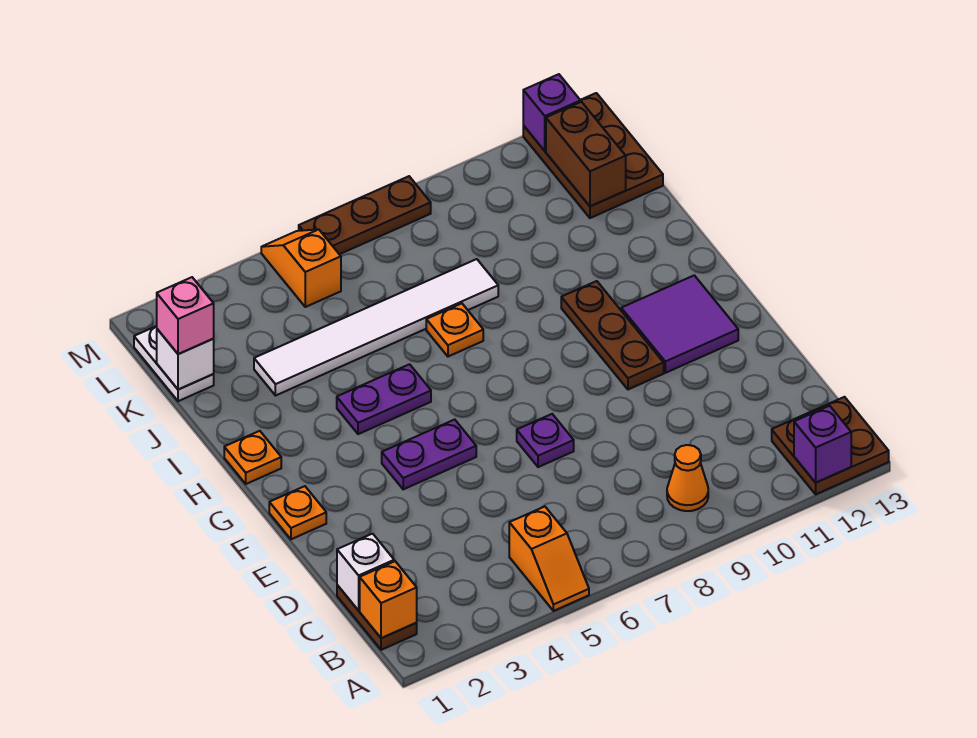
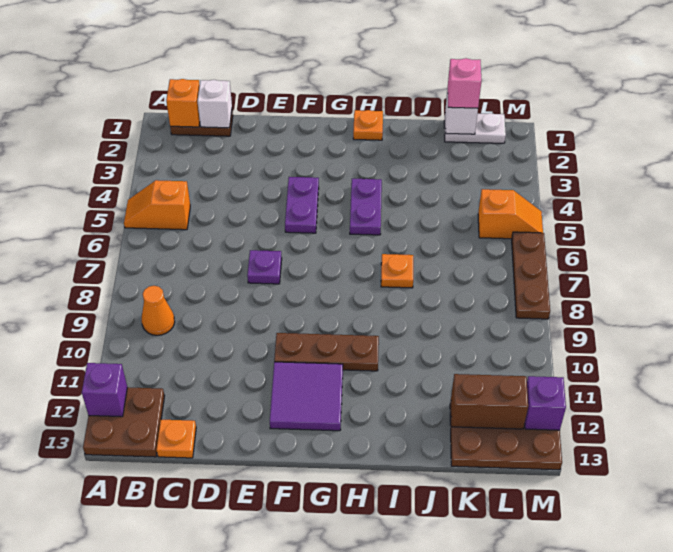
orange 1x1 plate [269,486,326,539] -> orange 1x1 plate moved to [156,420,196,458]
white 1x6 tile [254,259,498,396] -> none

